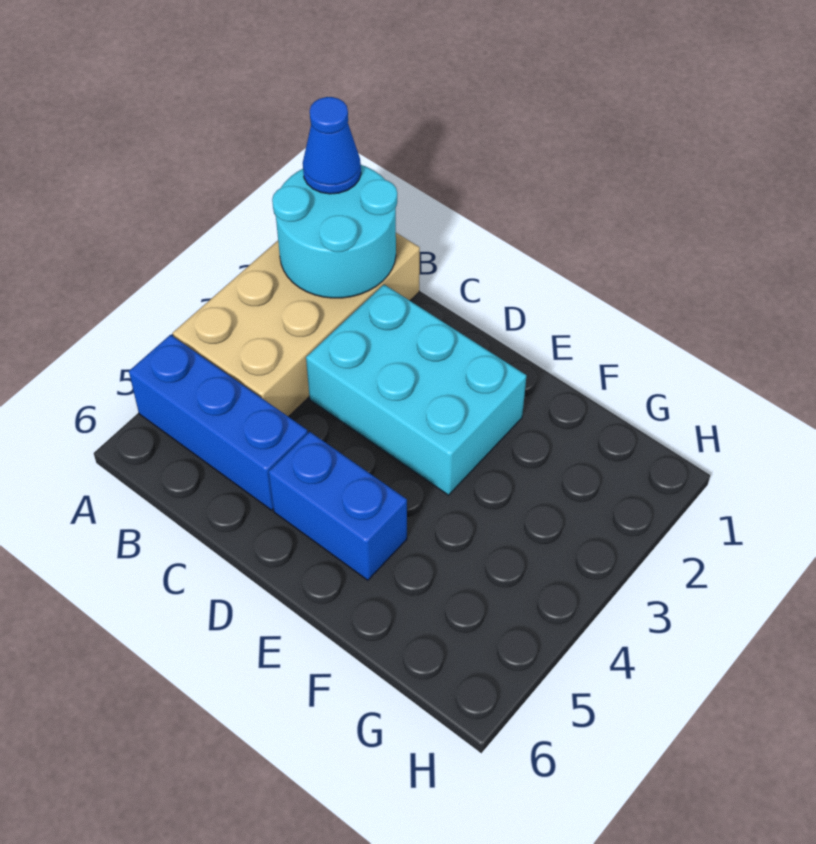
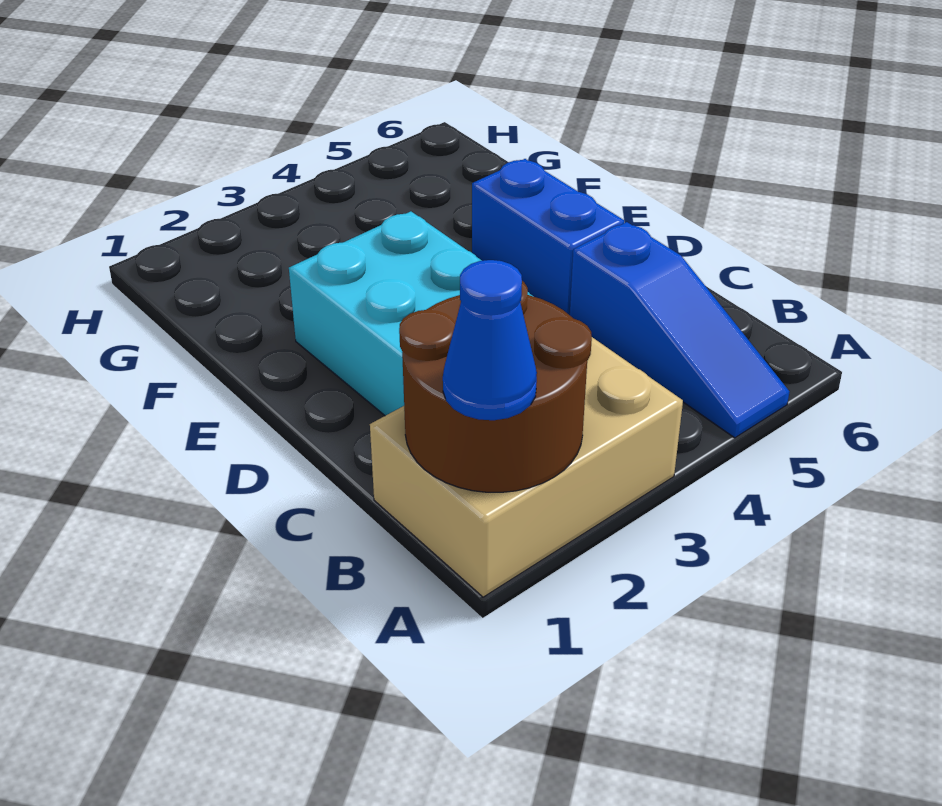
tan 2x4 brick [173,233,420,417] -> tan 2x3 brick [370,337,683,597]
cyan 2x2 round brick [272,165,397,298] -> brown 2x2 round brick [399,281,592,492]
blue 1x3 brick [129,335,308,510] -> blue 1x3 slope [570,222,789,438]

